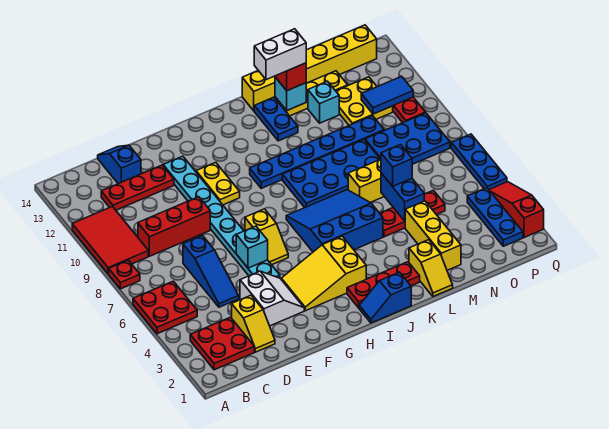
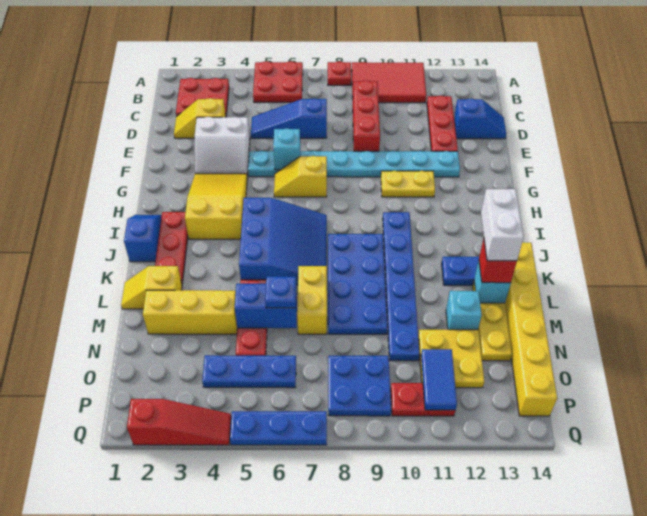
blue 1x1 brick [381,145,412,186] -> blue 1x1 plate [265,276,296,308]
blue 2x3 plate [365,113,450,164] -> blue 2x2 plate [328,356,391,416]
blue 1x3 plate [467,188,523,246] -> blue 1x3 plate moved to [202,355,296,388]

